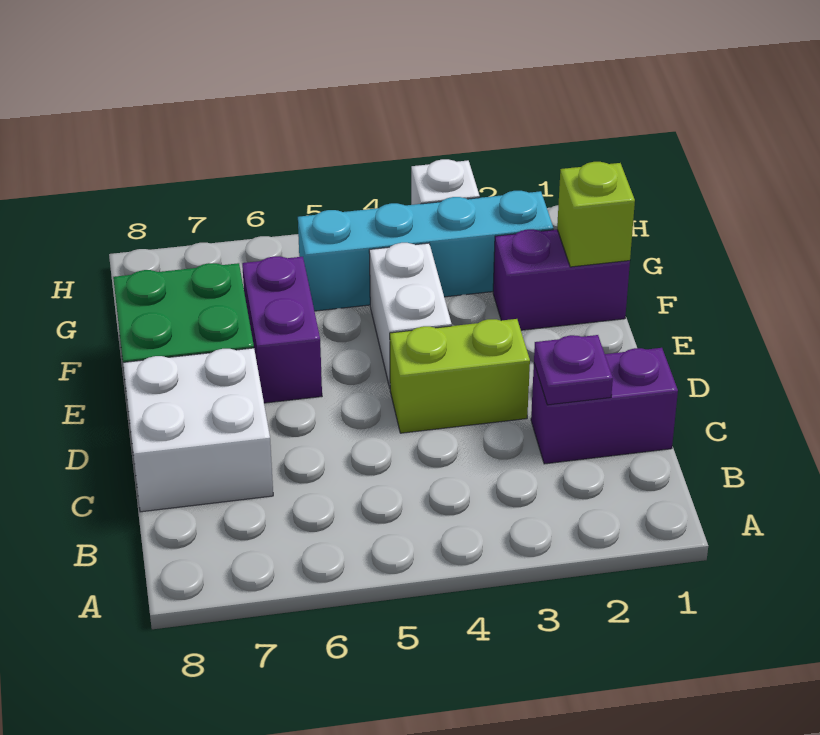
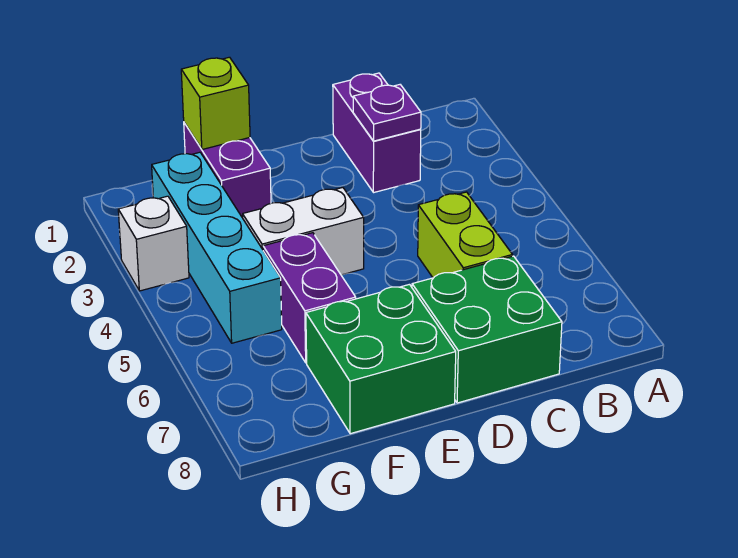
white 2x2 brick [123,348,273,512] -> green 2x2 brick [412,256,562,403]
lime 1x2 brick [390,319,530,433] -> lime 1x2 brick moved to [418,192,512,278]
purple 1x2 brick [242,256,322,403] -> purple 1x2 brick turned to [263,233,356,363]

